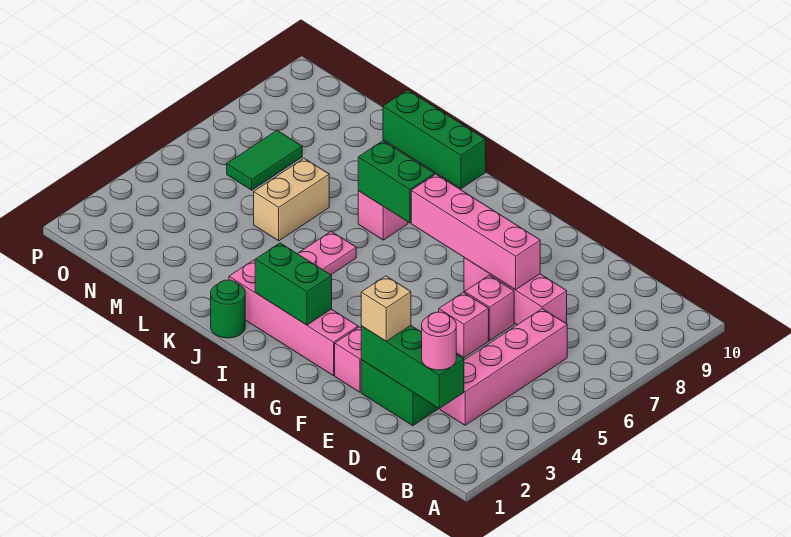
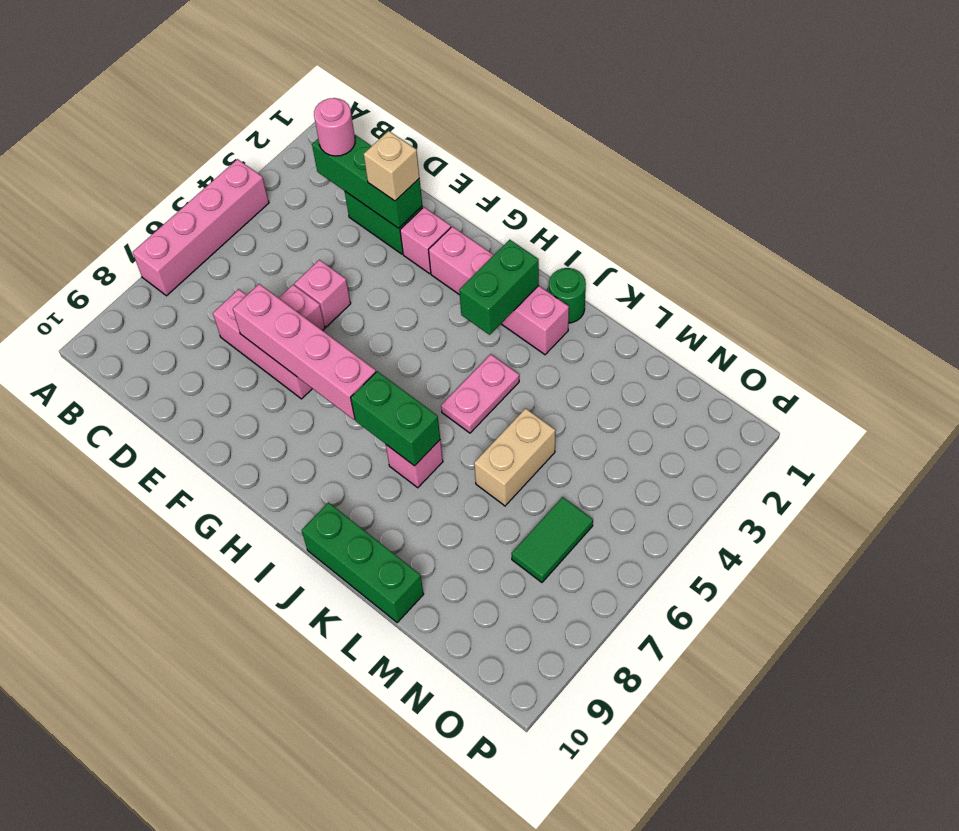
pink 1x4 brick [440,309,567,425] -> pink 1x4 brick moved to [133,159,269,296]
green 1x2 brick [255,243,332,325] -> green 1x2 brick turned to [459,240,539,335]

